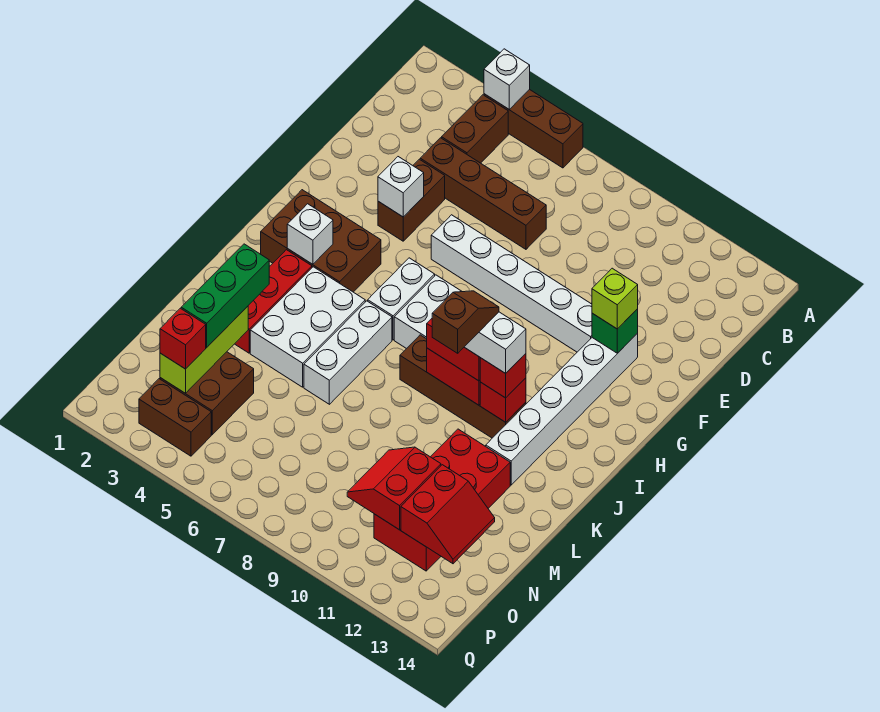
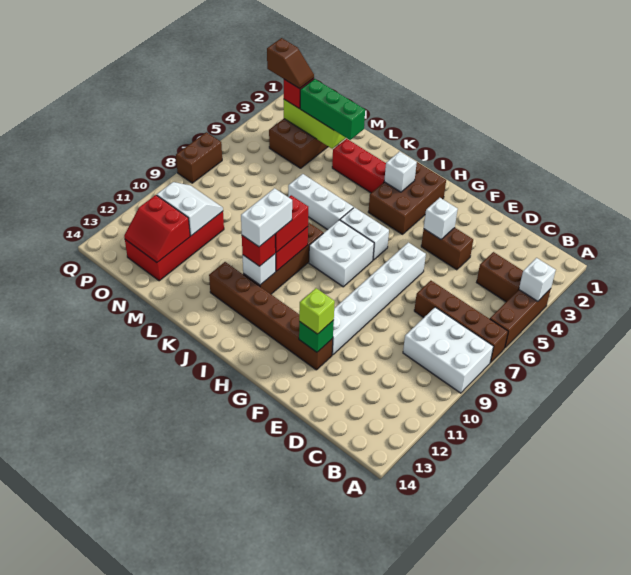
brown 1x4 brick [420,138,546,249] -> brown 1x4 brick turned to [414,281,508,363]
white 1x6 brick [486,334,638,485] -> brown 1x6 brick [209,262,333,370]
white 2x3 brick [250,267,365,387] -> white 2x3 brick moved to [403,307,494,393]
brown 1x2 slope [432,291,499,353] -> brown 1x2 slope moved to [267,38,314,89]
red 1x1 brick [480,378,526,422] -> white 1x1 brick [243,253,276,285]
red 2x4 brick [374,429,510,571] -> red 2x4 brick turned to [125,211,224,281]
red 2x2 slope [347,447,441,530] -> white 2x2 slope [157,182,223,236]
brown 1x2 brick [139,379,211,456] -> brown 1x2 brick moved to [176,132,222,183]

